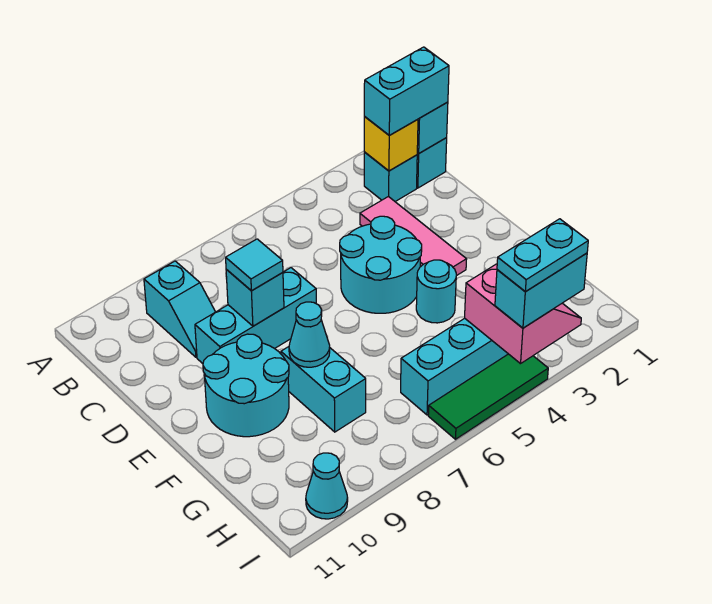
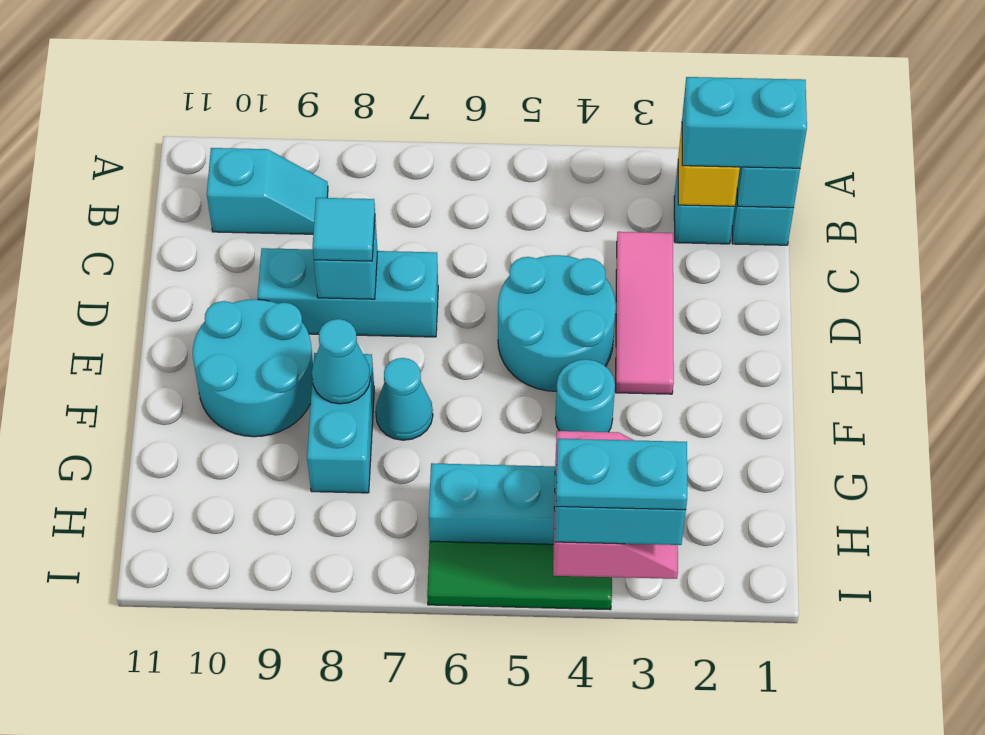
cyan 1x2 slope [144,261,215,357] -> cyan 1x2 slope turned to [207,148,328,234]
cyan 1x1 cone [306,453,348,519] -> cyan 1x1 cone moved to [376,358,433,440]

